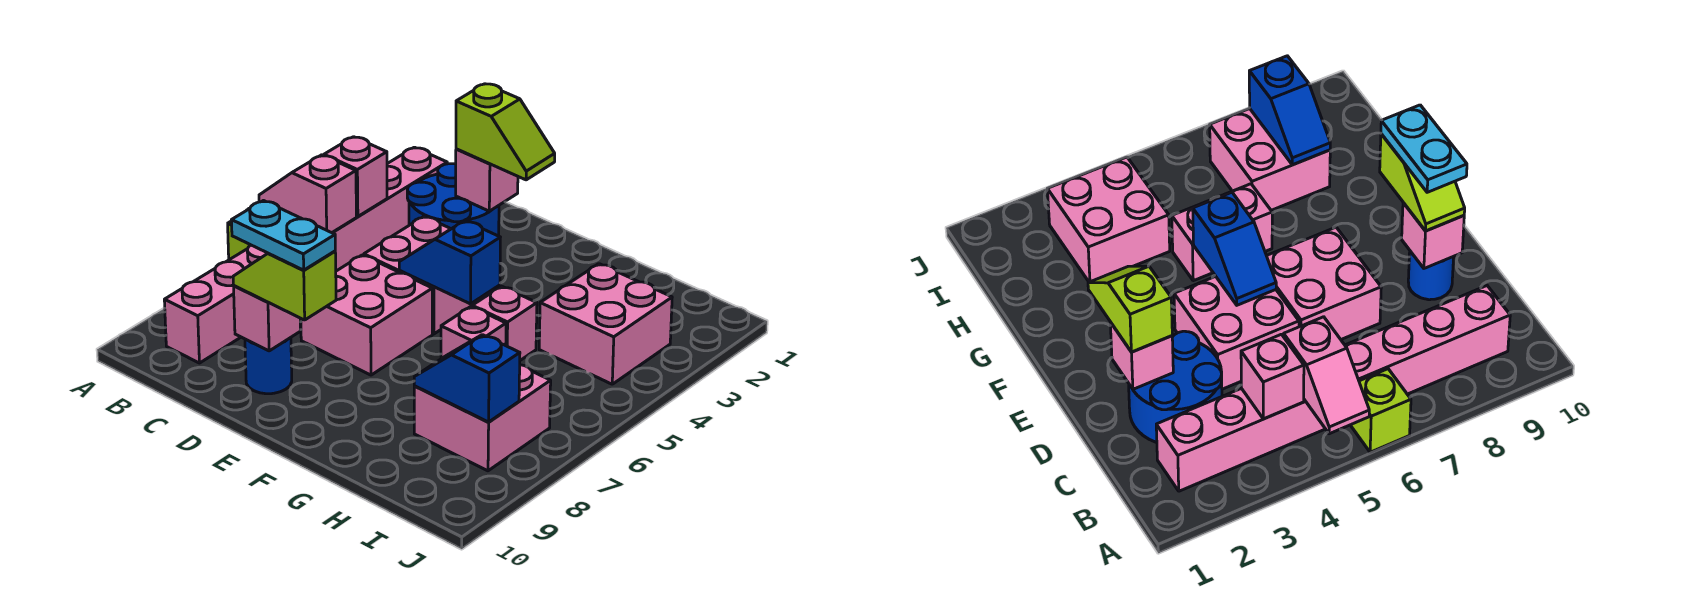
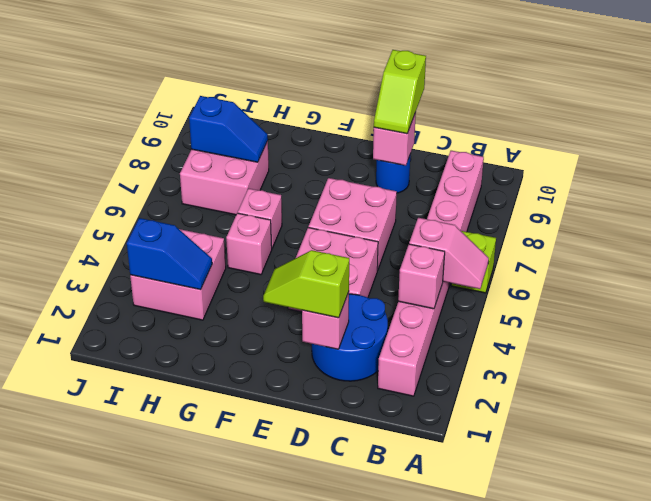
lime 1x2 slope [233,251,336,320] -> lime 1x2 slope turned to [374,50,426,134]
cyan 1x2 plate [232,201,335,270] -> none
blue 1x2 slope [399,221,500,304] -> blue 1x2 slope moved to [127,218,212,290]

